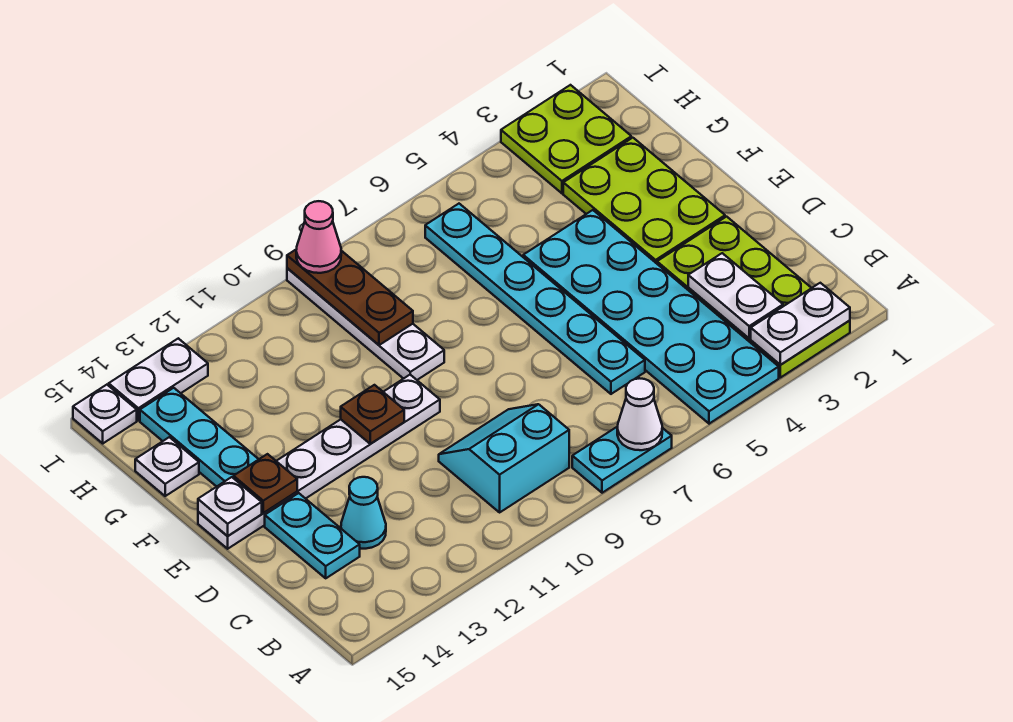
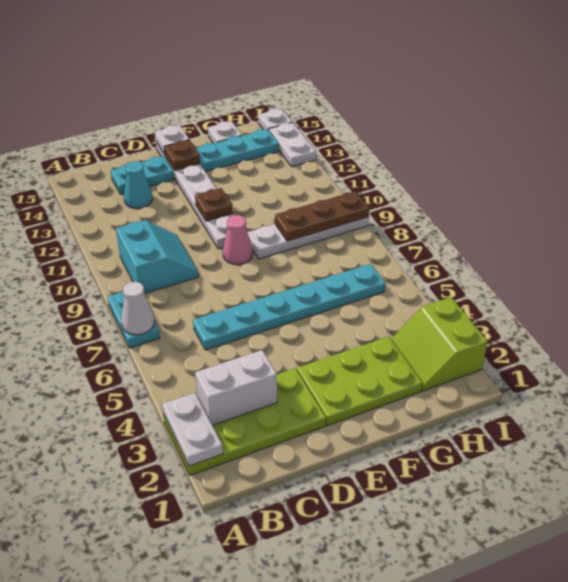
cyan 2x6 plate [523,210,779,424] -> none
white 1x2 plate [688,253,783,338] -> white 1x2 brick [195,350,277,425]
lime 2x2 plate [501,85,631,193] -> lime 2x2 slope [391,297,488,391]
pink 1x1 cone [296,201,341,273] -> pink 1x1 cone moved to [223,215,253,265]

